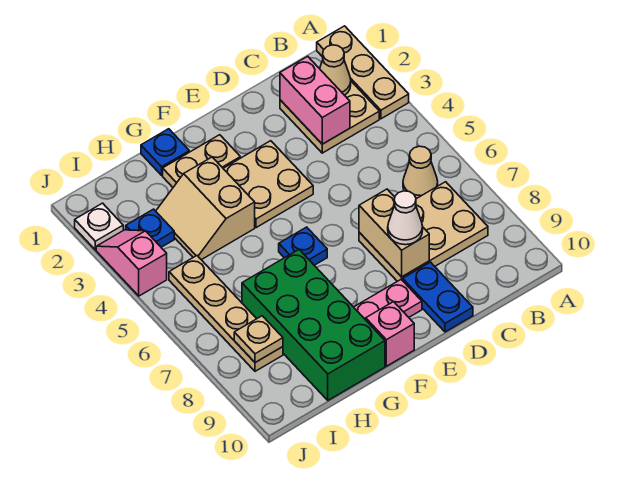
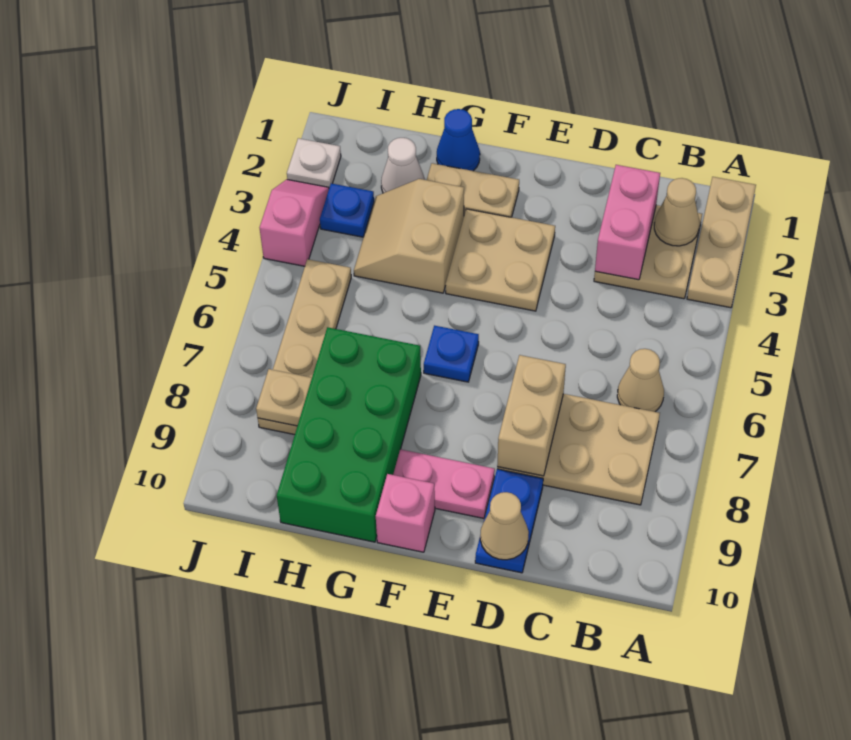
white 1x1 cone [388,191,423,245] -> white 1x1 cone moved to [381,138,425,193]
none -> tan 1x1 cone [480,492,529,560]
blue 1x1 plate [141,129,189,175] -> blue 1x1 cone [437,109,480,171]

